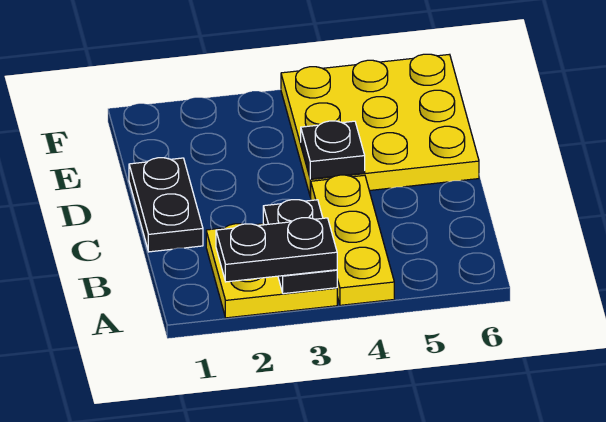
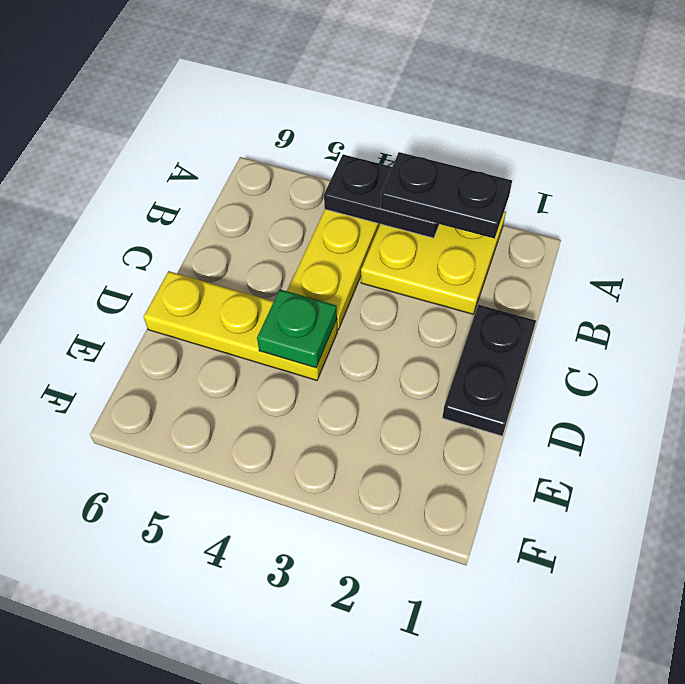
black 1x2 plate [263,200,337,294] -> black 1x2 plate turned to [324,154,439,238]
yellow 3x3 plate [281,54,479,197] -> yellow 1x3 plate [144,271,337,380]
black 1x1 plate [301,121,365,179] -> green 1x1 plate [257,289,337,368]

